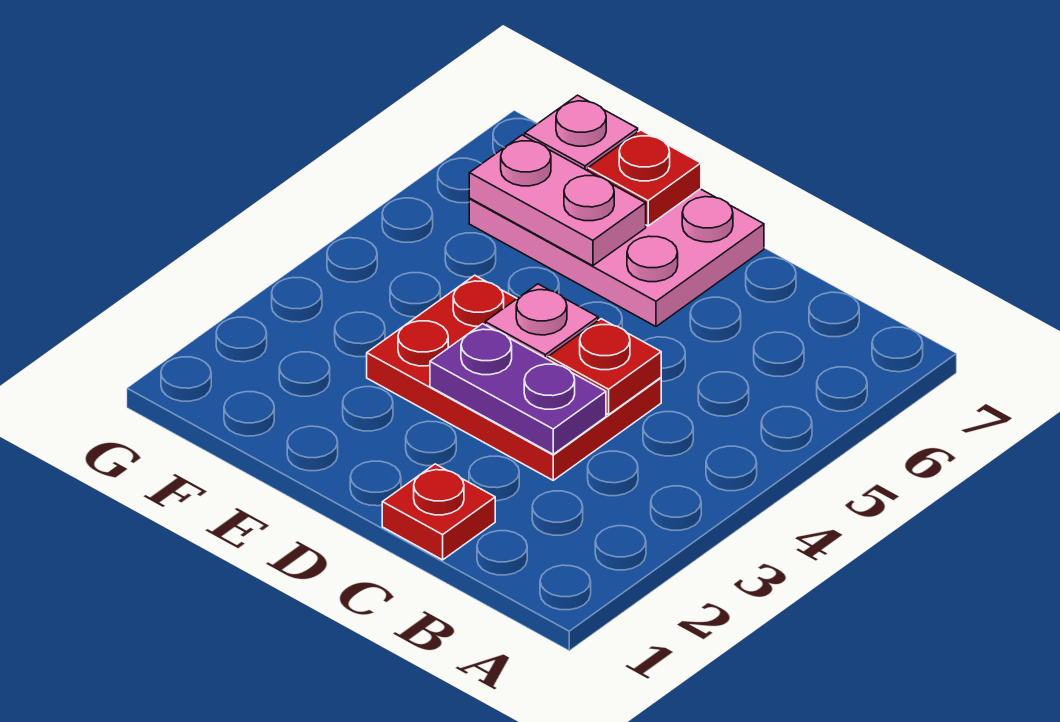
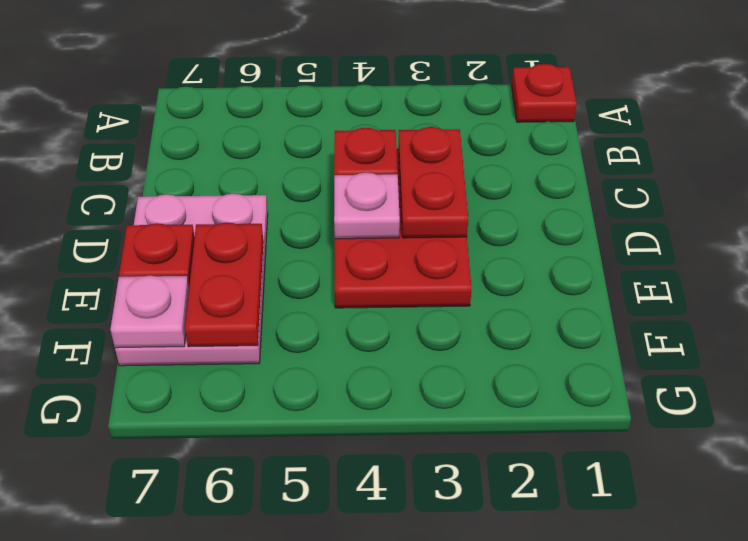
red 1x1 plate [382,464,495,560] -> red 1x1 plate moved to [511,64,577,122]
purple 1x2 plate [430,324,606,454] -> red 1x2 plate [398,127,468,238]
pink 1x2 plate [469,135,646,266] -> red 1x2 plate [185,223,264,347]

